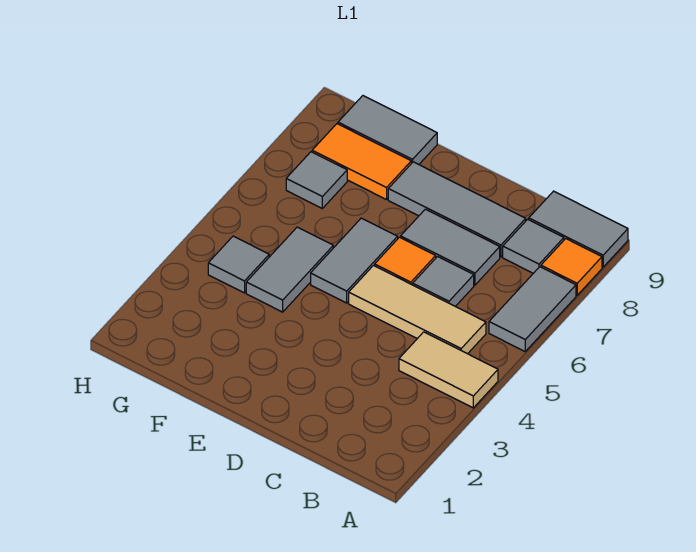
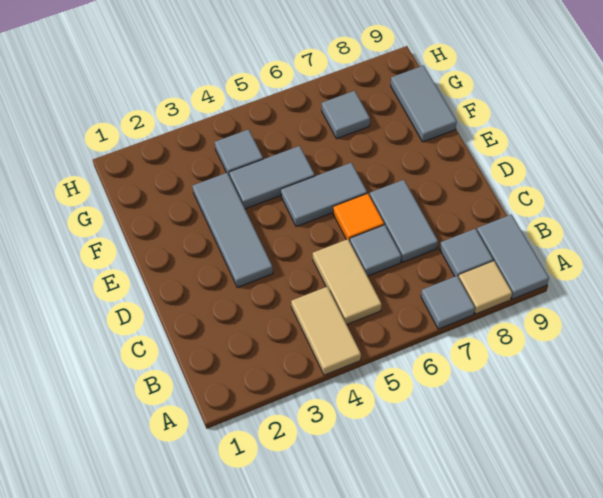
grey 1x2 tile [489,267,576,351] -> grey 1x1 tile [421,276,475,329]
orange 1x1 tile [541,239,602,295] -> tan 1x1 tile [459,261,512,314]
tan 1x3 tile [349,266,486,354] -> tan 1x2 tile [313,239,382,325]
grey 1x3 tile [388,162,526,257] -> grey 1x3 tile moved to [193,173,273,288]
orange 1x2 tile [312,124,411,200] -> none

